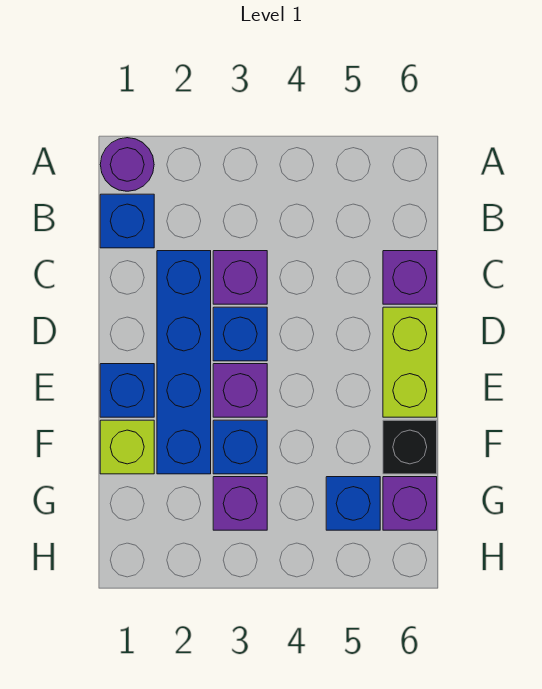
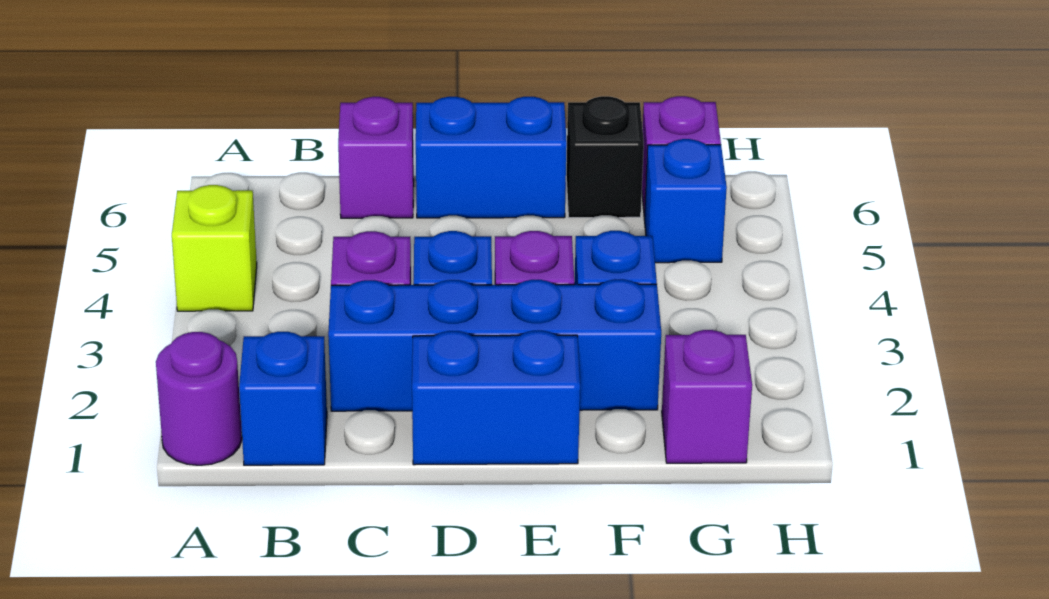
lime 1x2 brick [383,307,437,417] -> blue 1x2 brick [416,97,567,218]
blue 1x1 brick [100,364,154,417] -> blue 1x2 brick [412,331,580,465]
lime 1x1 brick [100,420,154,474] -> lime 1x1 brick moved to [172,185,257,311]
purple 1x1 brick [213,477,267,530] -> purple 1x1 brick moved to [662,330,752,463]

